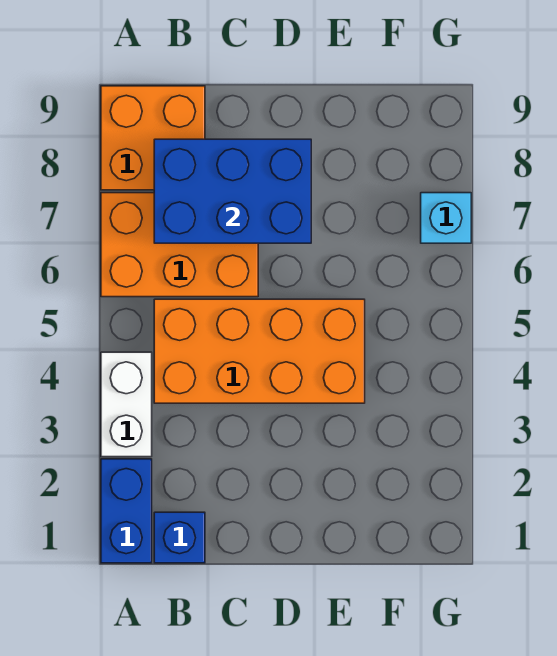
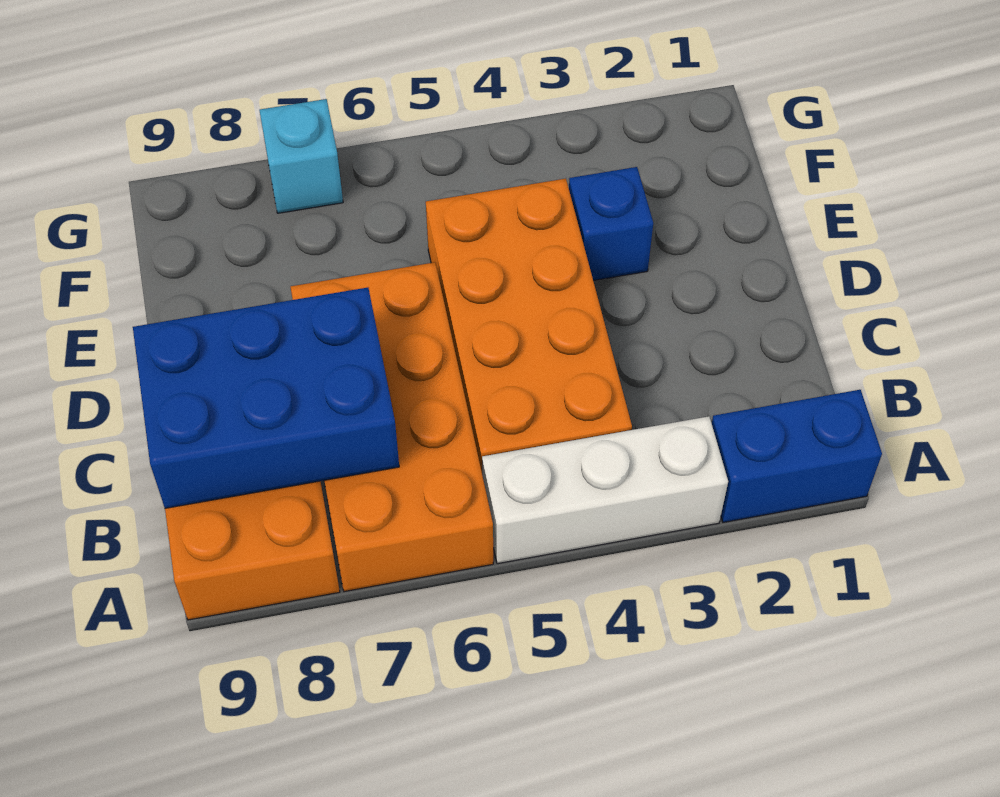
white 1x2 brick [101,352,152,457] -> white 1x3 brick [482,416,728,564]
orange 2x3 brick [101,193,258,297] -> orange 2x4 brick [291,262,493,592]
blue 1x1 brick [154,512,205,563] -> blue 1x1 brick moved to [569,167,653,281]
blue 2x3 brick [154,139,311,243] -> blue 2x3 brick turned to [133,288,399,508]

